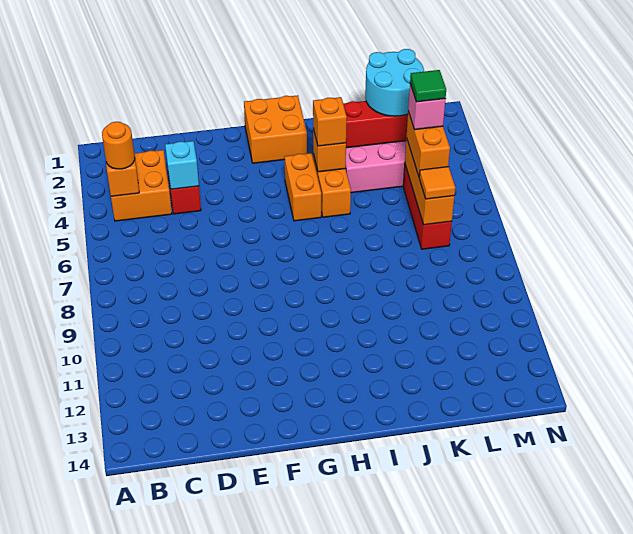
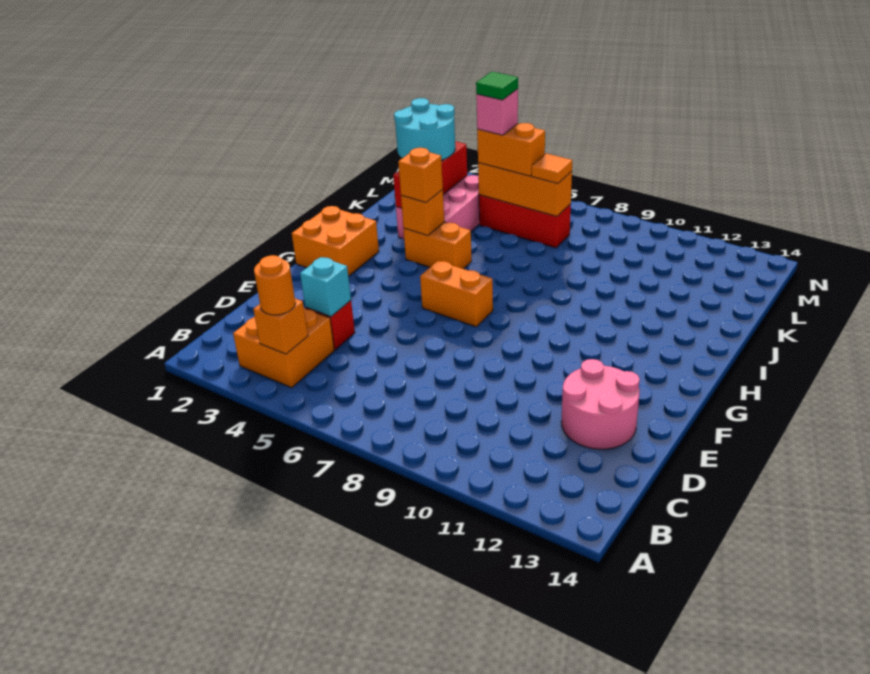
none -> pink 2x2 round brick [561,359,640,449]
orange 1x2 brick [284,153,321,221] -> orange 1x2 brick moved to [420,261,493,327]

